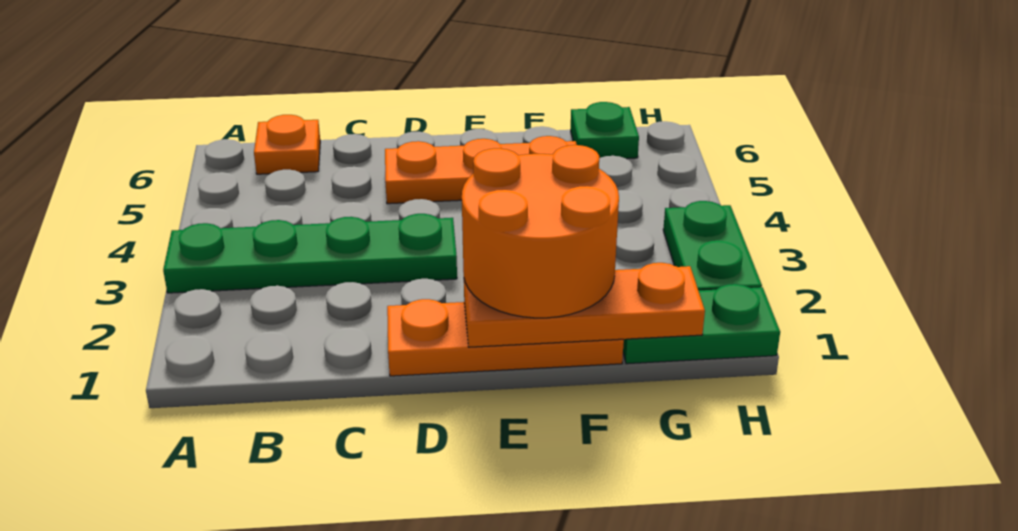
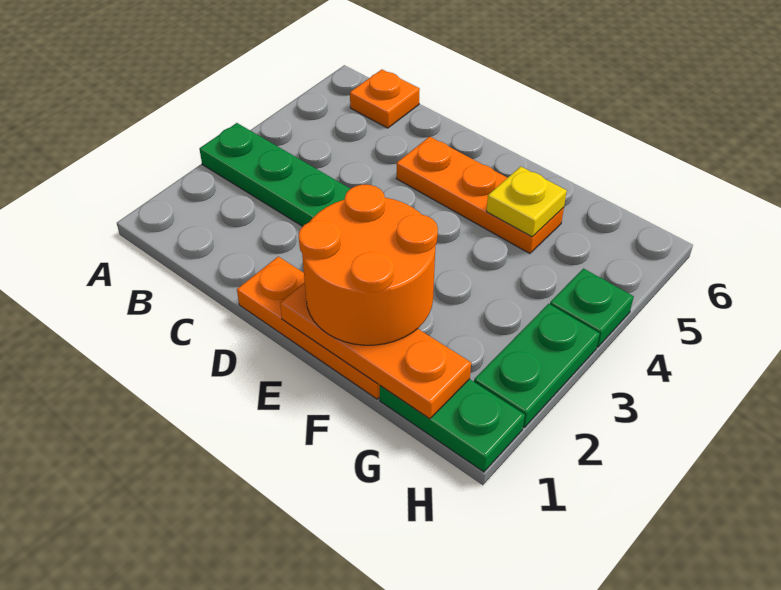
none -> yellow 1x1 plate [486,167,567,237]
green 1x1 plate [571,102,639,159] -> green 1x1 plate moved to [550,269,634,347]

